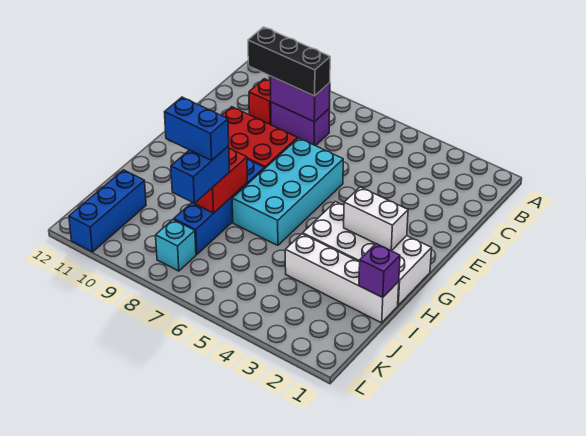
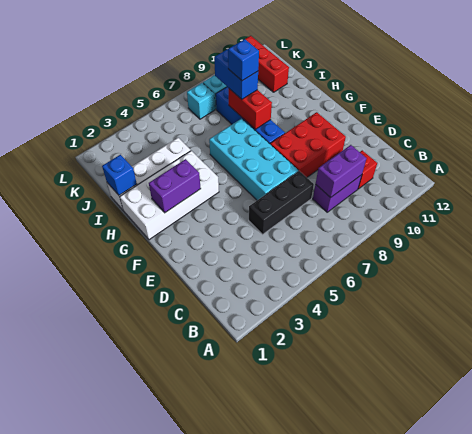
black 1x3 brick [248,27,330,96] -> black 1x3 brick moved to [249,171,314,234]
white 1x2 brick [344,187,408,251] -> purple 1x2 brick [149,159,201,213]
purple 1x1 brick [359,244,400,298] -> blue 1x1 brick [102,155,137,195]
blue 1x2 brick [165,97,229,161] -> blue 1x1 brick [228,39,259,81]
blue 1x3 brick [69,170,146,252] -> red 1x3 brick [245,36,289,92]
none -> cyan 1x1 brick [187,83,215,119]

